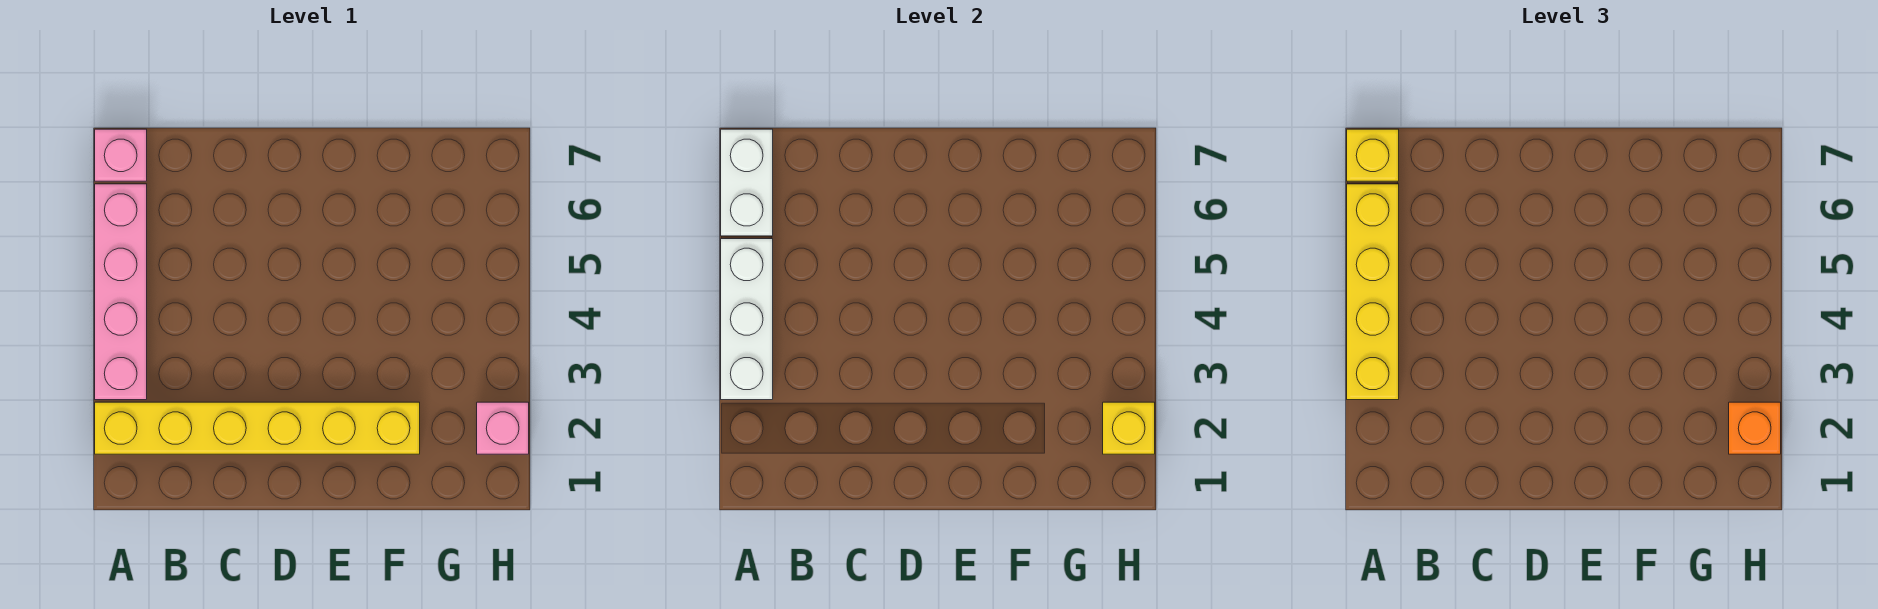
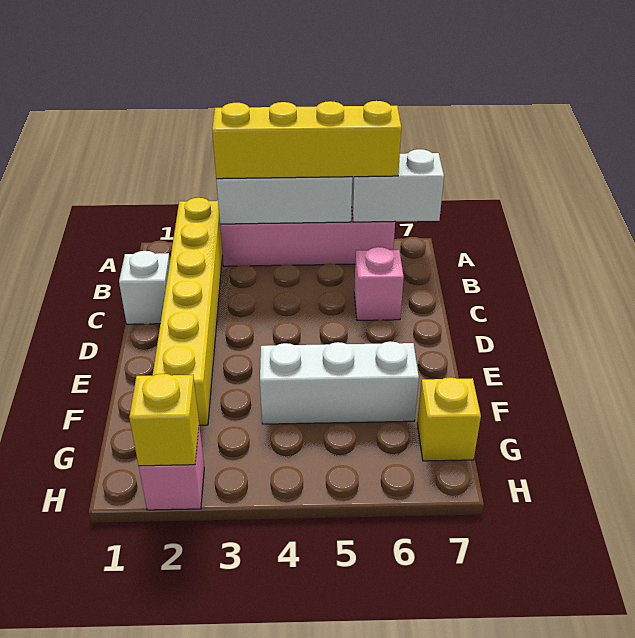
pink 1x1 brick [95,129,147,181] -> pink 1x1 brick moved to [354,247,404,320]
yellow 1x1 brick [1347,129,1399,181] -> yellow 1x1 brick moved to [417,377,481,461]
none -> white 1x1 brick [119,251,170,324]
none -> white 1x3 brick [260,341,419,424]
orange 1x1 brick [1729,402,1781,454] -> none

